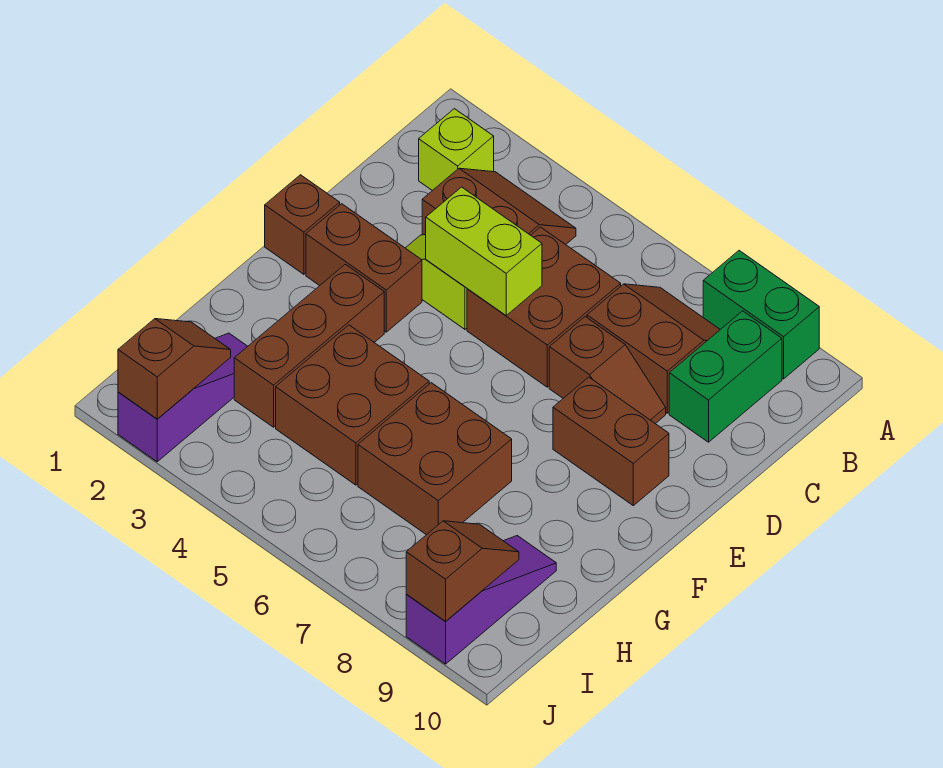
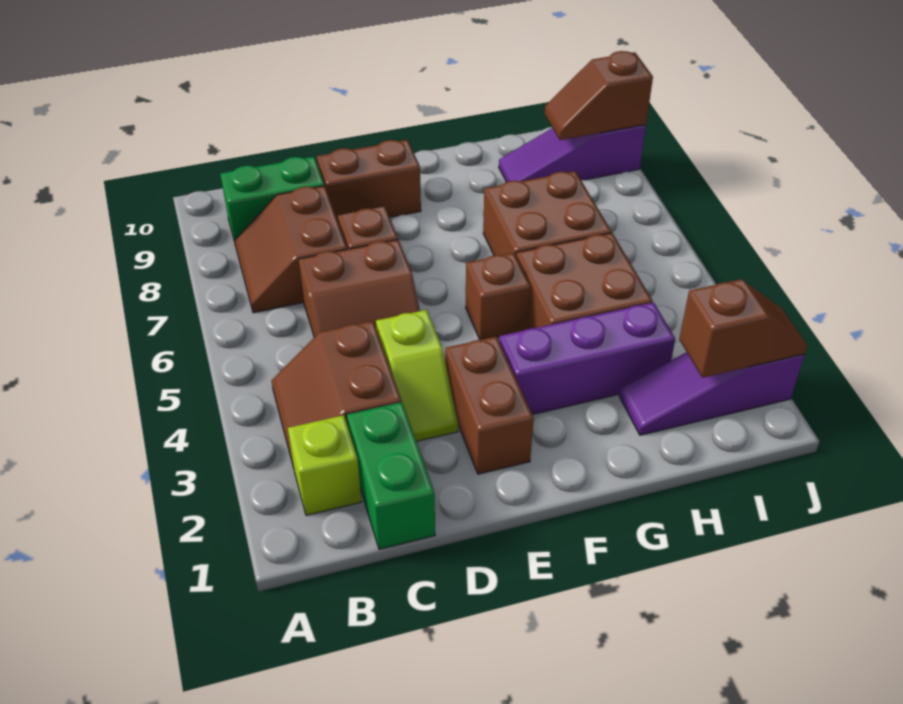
green 1x2 brick [703,251,819,379] -> green 1x2 brick moved to [347,402,435,549]
brown 2x2 brick [467,227,621,387] -> brown 2x2 slope [298,239,420,337]
lime 1x2 brick [426,187,542,315] -> none
brown 1x1 brick [265,175,340,274] -> brown 1x1 brick moved to [466,253,531,340]
brown 1x2 brick [553,377,669,506] -> brown 1x2 brick turned to [317,140,421,217]
brown 1x3 brick [234,264,384,427] -> purple 1x3 brick [499,302,675,415]
brown 1x2 slope [118,319,231,419] -> brown 1x2 slope turned to [679,279,808,378]

